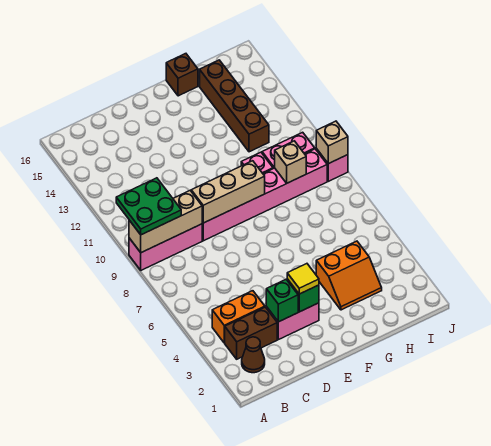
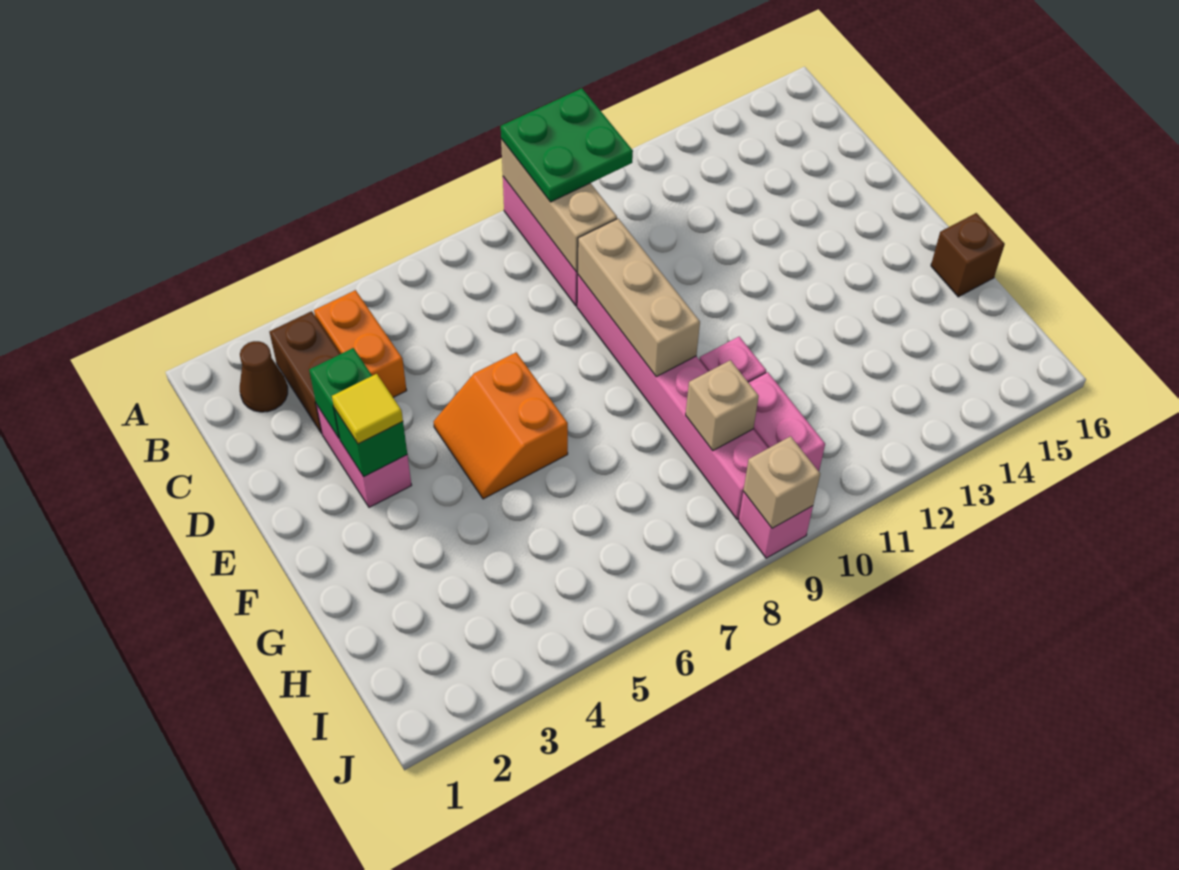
orange 2x2 slope [316,241,382,310] -> orange 2x2 slope moved to [434,352,568,499]
brown 1x4 brick [200,60,269,152] -> none

